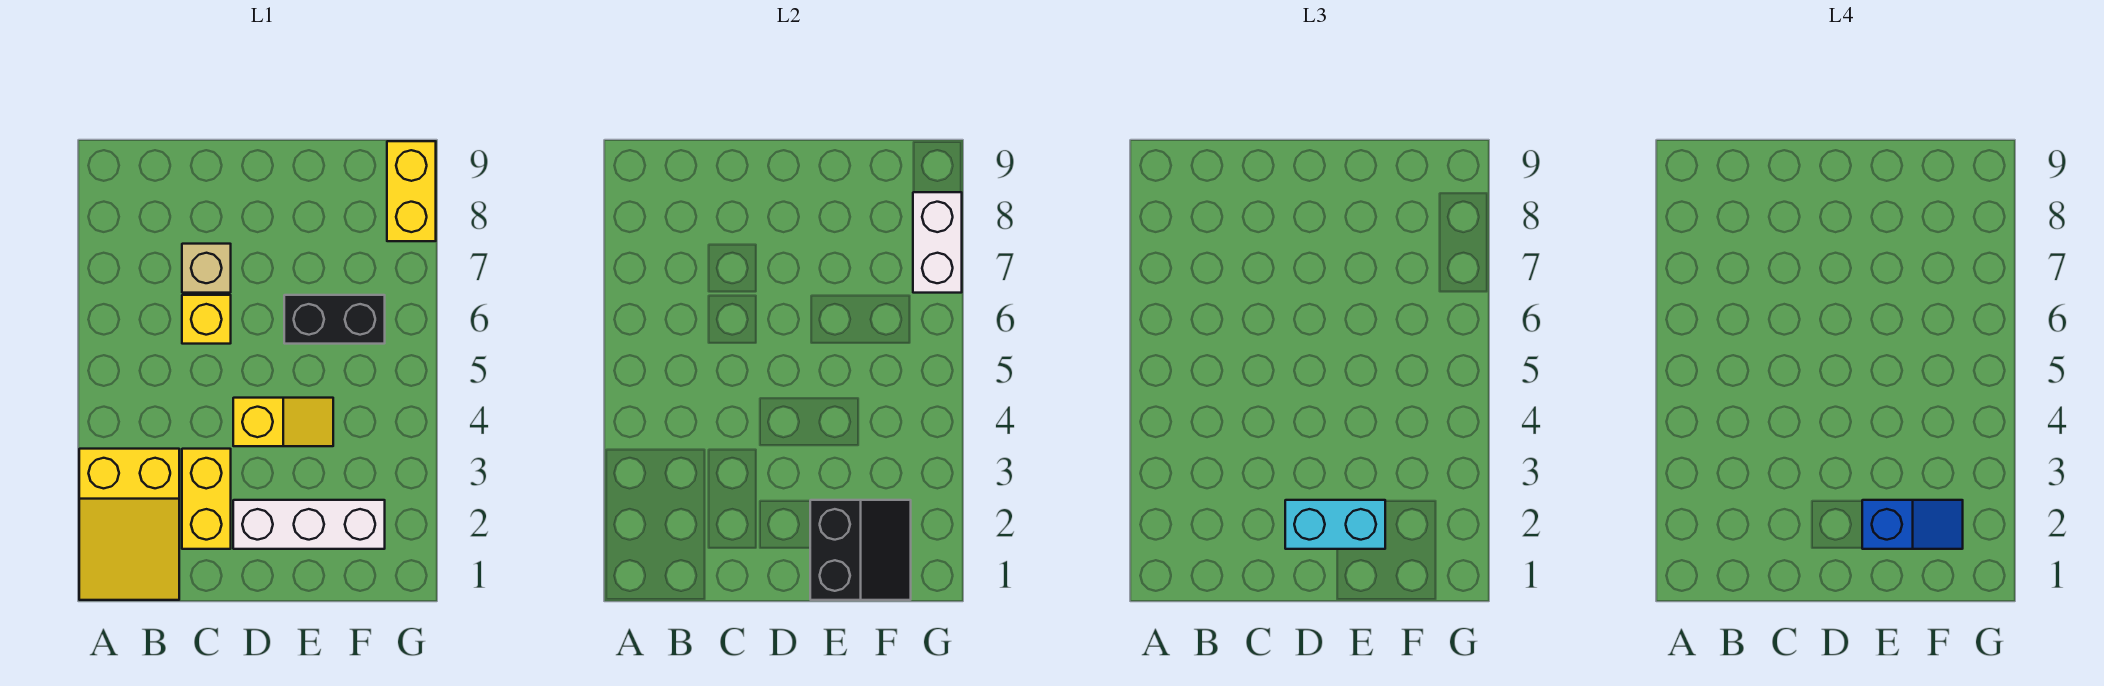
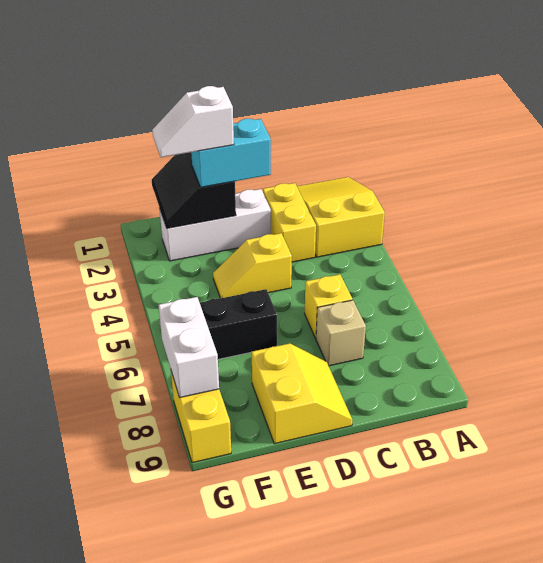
none -> yellow 2x2 slope [252,343,352,444]
blue 1x2 slope [1862,500,1963,549] -> white 1x2 slope [152,86,234,157]

